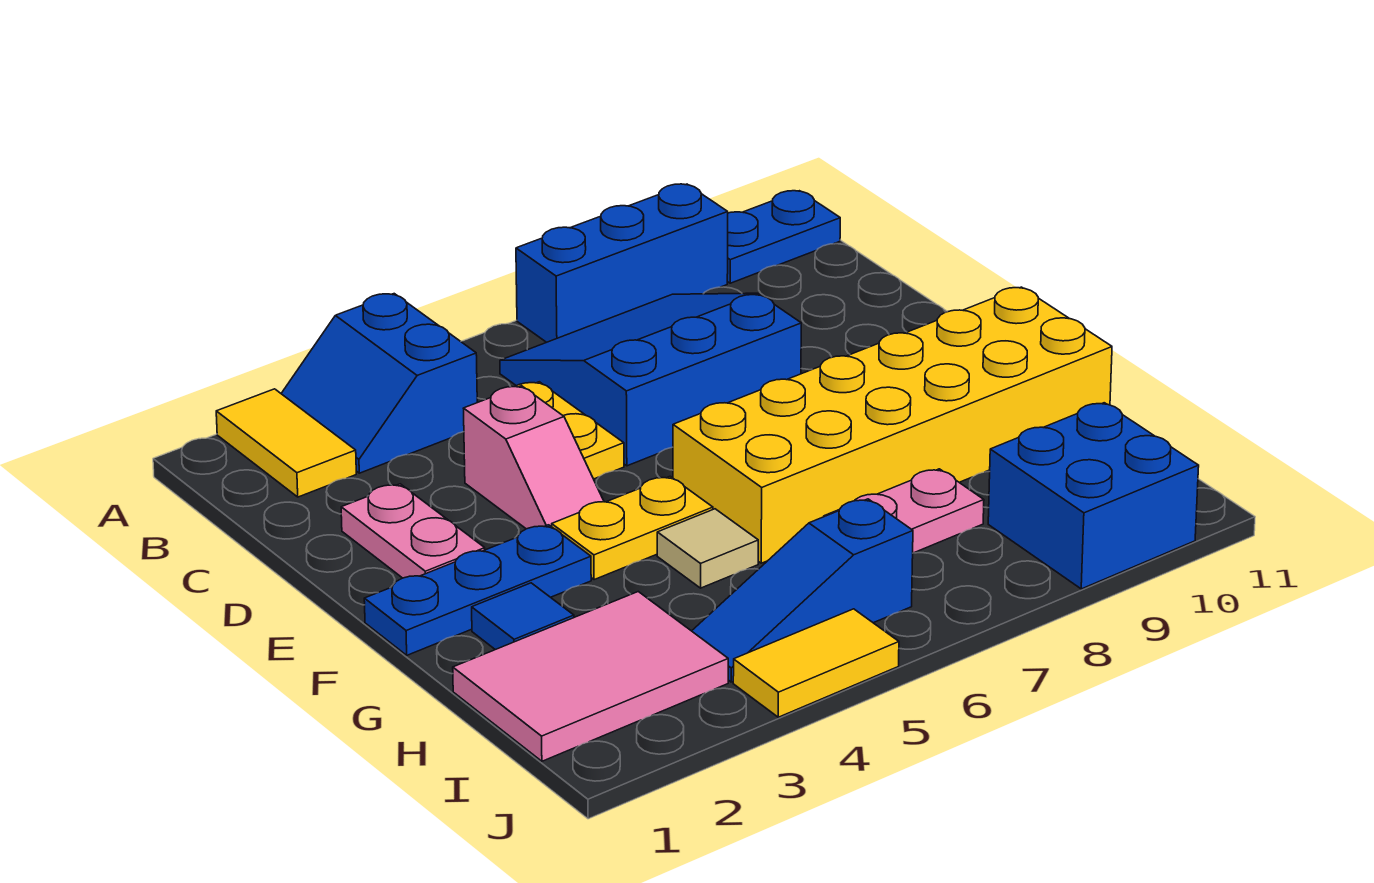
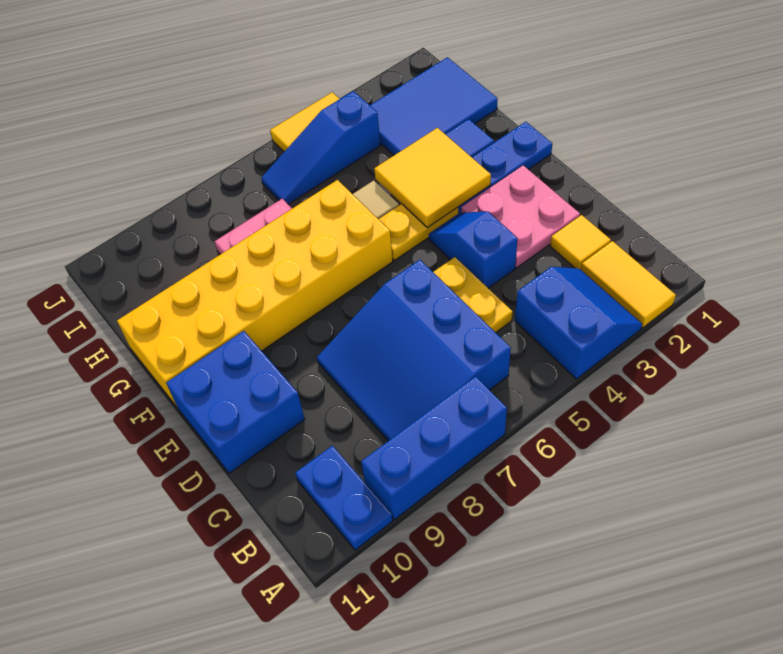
blue 1x2 plate [727,191,840,283] -> blue 1x2 plate turned to [295,446,393,550]
blue 3x3 slope [500,293,801,466] -> blue 3x3 slope turned to [317,260,511,441]
none -> yellow 1x1 tile [550,215,611,269]
pink 1x2 plate [341,484,485,578] -> pink 2x2 plate [461,165,580,268]
pink 1x2 slope [463,386,604,529] -> blue 1x2 slope [429,212,517,288]
none -> yellow 2x2 tile [374,128,491,228]
pink 2x3 tile [453,592,728,761] -> blue 2x3 tile [370,57,498,155]
blue 1x3 slope [692,499,913,682] -> blue 1x3 slope turned to [261,91,380,204]
blue 2x2 brick [988,403,1199,589] -> blue 2x2 brick moved to [166,331,305,473]

